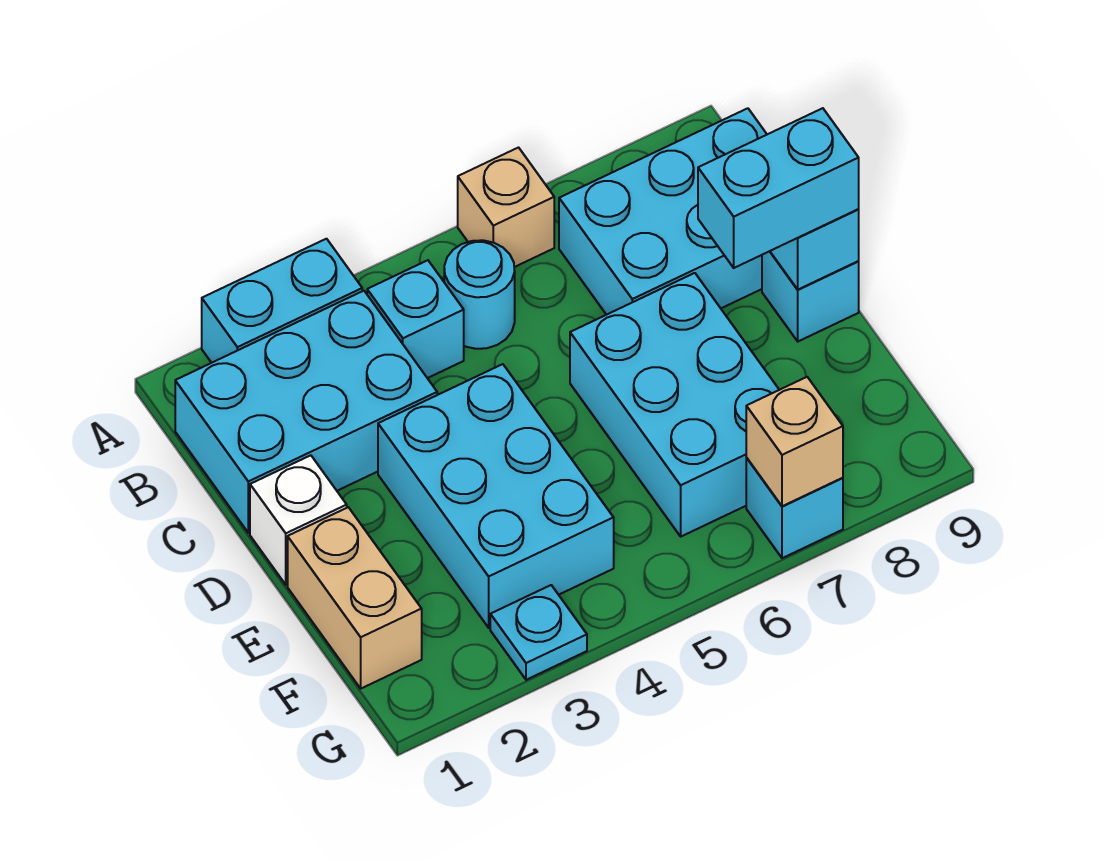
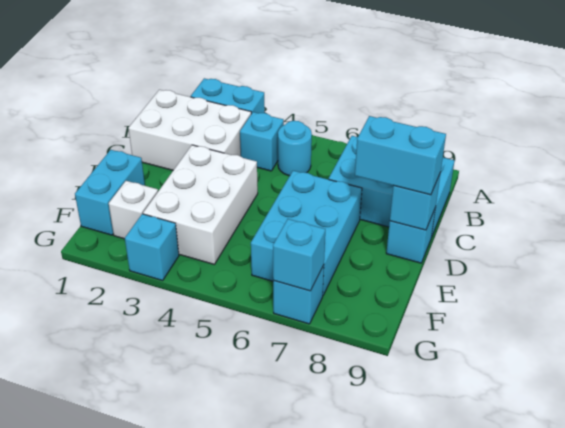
tan 1x1 brick [458,148,554,267] -> none
cyan 2x3 brick [175,291,437,533] -> white 2x3 brick [128,90,251,170]
white 1x1 brick [250,455,347,585] -> white 1x1 brick moved to [109,181,158,239]
cyan 2x3 brick [378,364,614,628] -> white 2x3 brick [143,145,258,264]
tan 1x2 brick [288,507,422,688] -> cyan 1x2 brick [75,150,145,235]
cyan 1x1 plate [490,585,587,680] -> cyan 1x1 brick [125,214,179,280]
tan 1x1 brick [746,377,843,506] -> cyan 1x1 brick [273,219,325,291]

